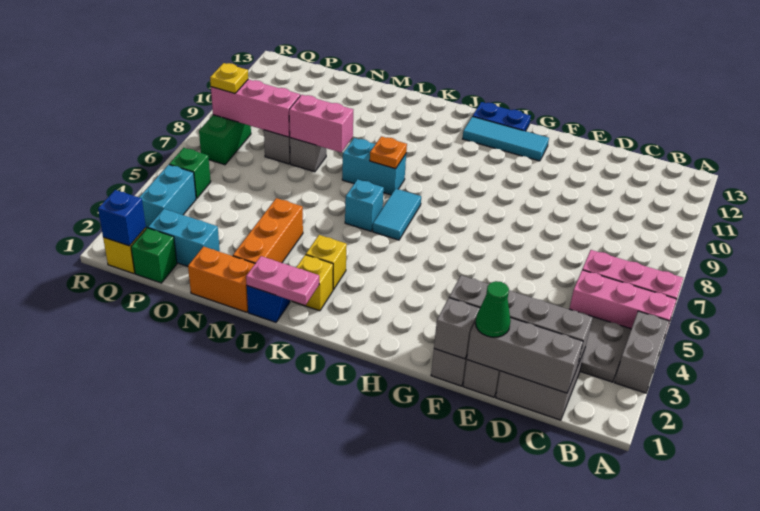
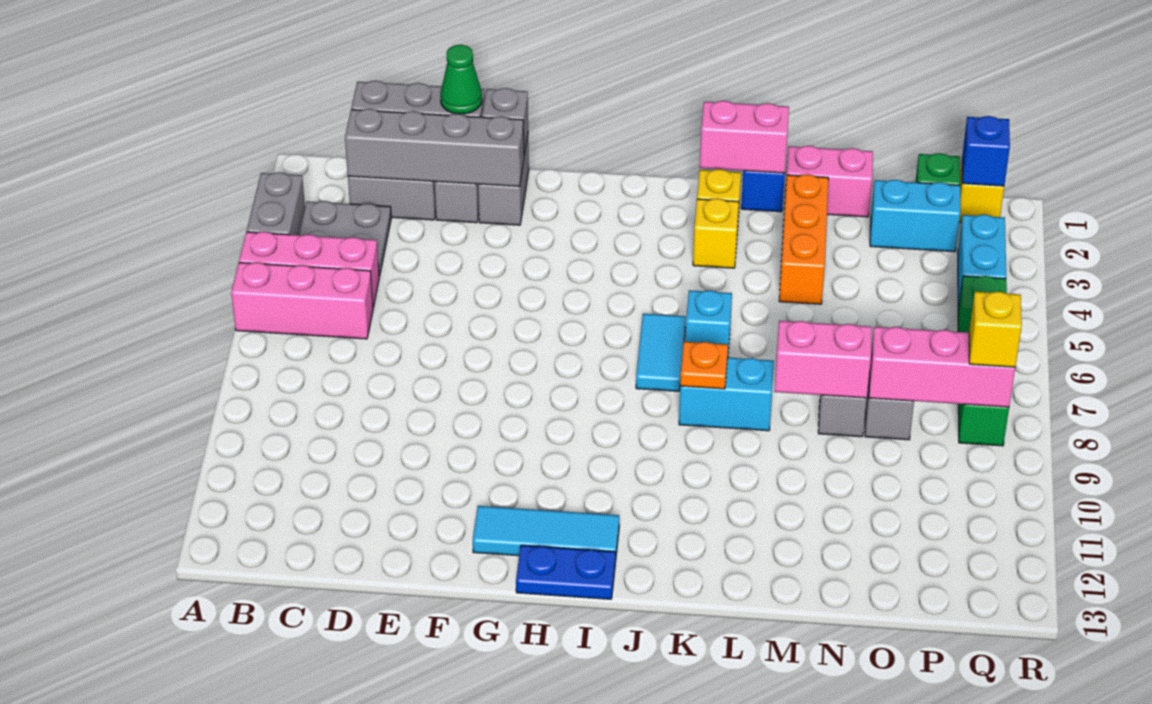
pink 1x2 plate [246,256,319,305] -> pink 1x2 brick [700,101,789,173]
orange 1x2 brick [188,247,255,312] -> pink 1x2 brick [785,146,873,217]
yellow 1x1 plate [210,63,248,93] -> yellow 1x1 brick [969,292,1022,367]

